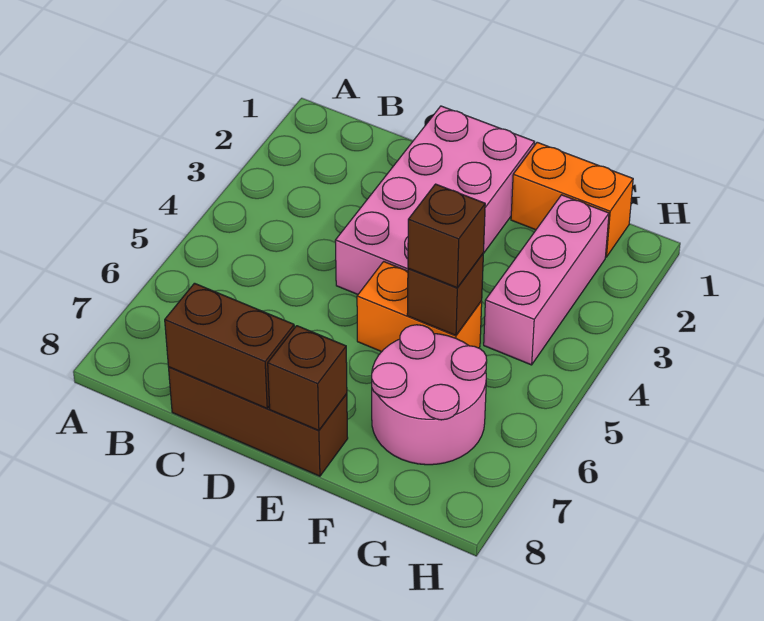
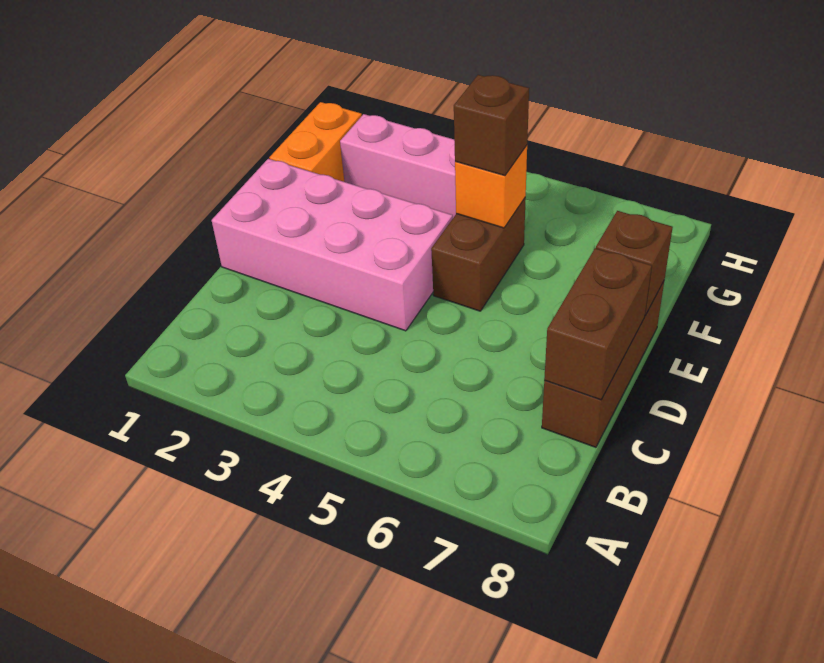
orange 1x2 brick [357,262,482,352] -> brown 1x2 brick [431,197,526,311]
brown 1x1 brick [407,254,483,335] -> orange 1x1 brick [455,145,527,228]
pink 2x2 round brick [372,325,487,465] -> none

